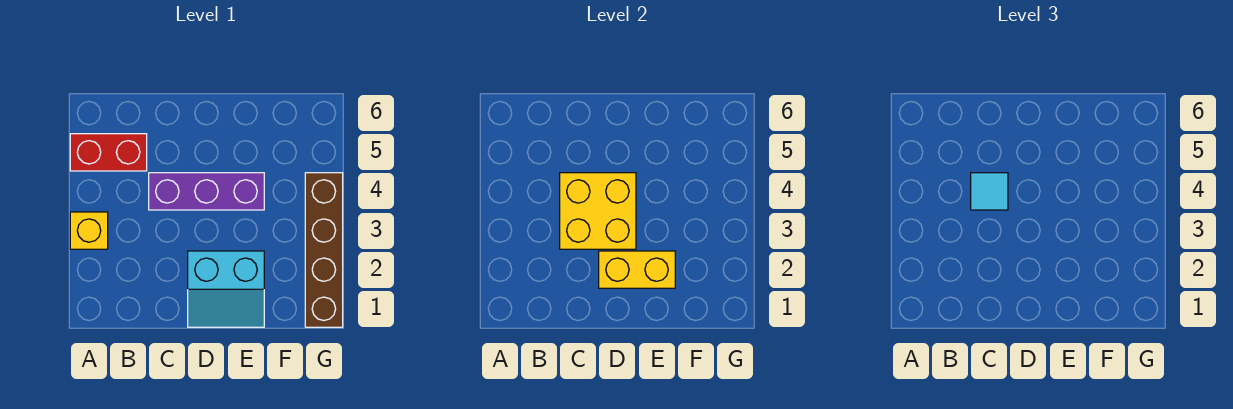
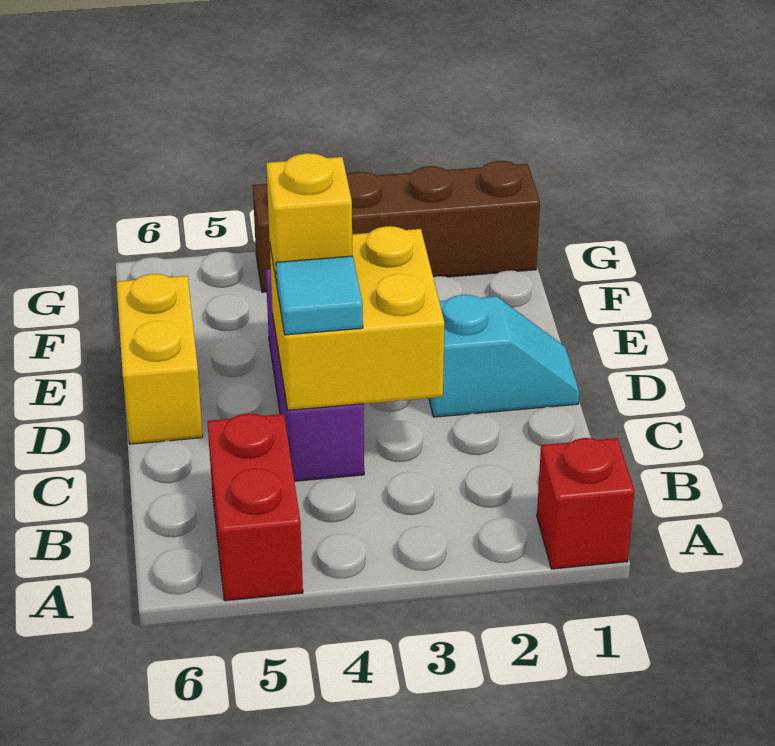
none -> red 1x1 brick [537,438,635,569]
yellow 1x1 brick [70,212,108,249] -> yellow 1x1 brick moved to [266,153,353,284]
cyan 2x2 slope [188,251,264,327] -> cyan 1x2 slope [429,295,579,417]
yellow 1x2 brick [599,251,675,288] -> yellow 1x2 brick moved to [116,274,203,444]

